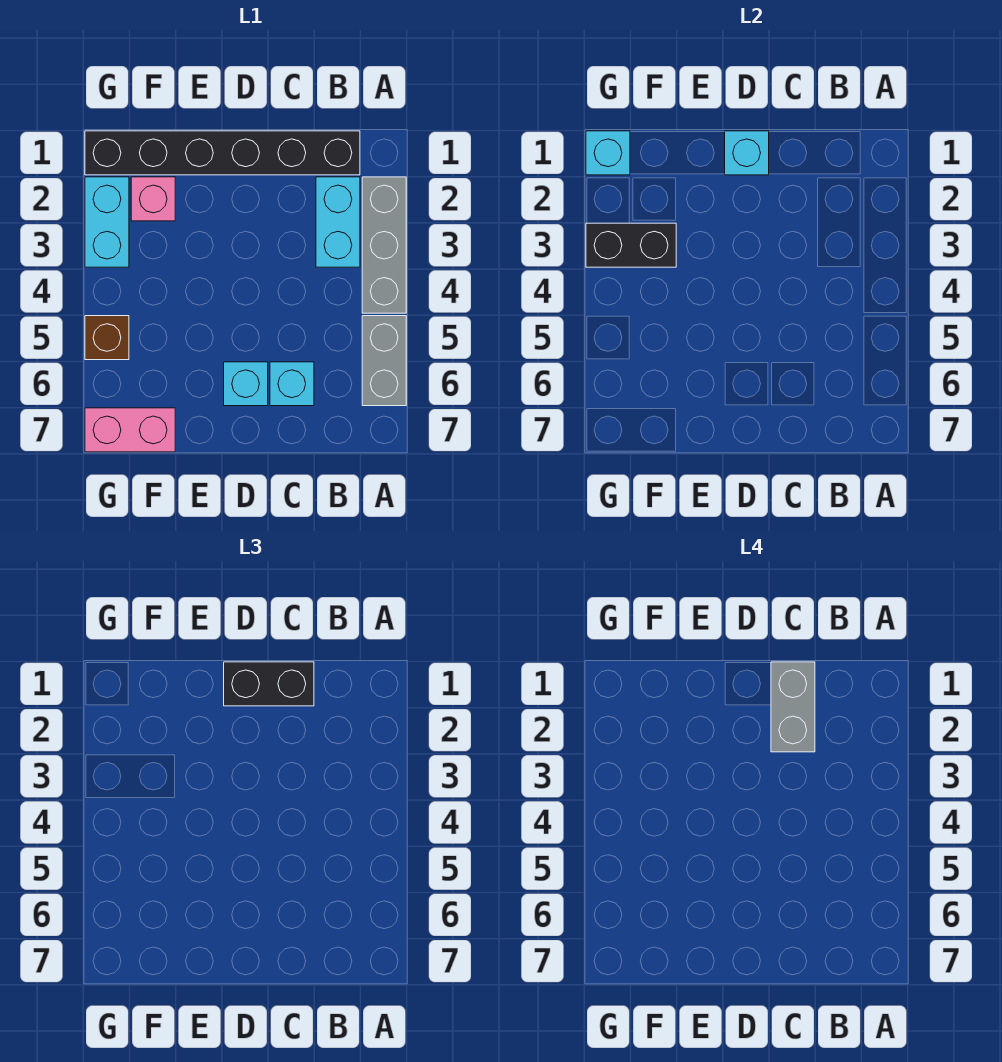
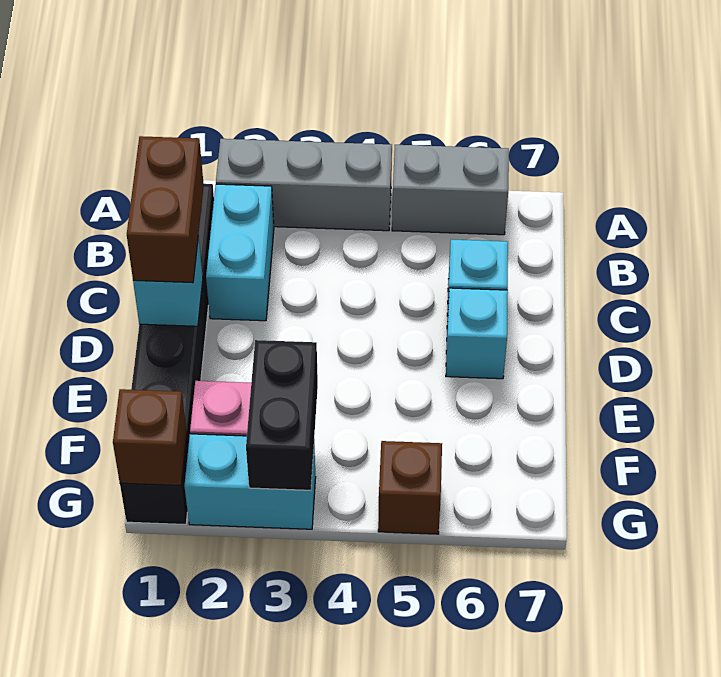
cyan 1x2 brick [316,177,360,267] -> cyan 1x2 brick turned to [206,184,274,321]
black 1x2 brick [224,662,314,706] -> brown 1x2 brick [127,136,204,283]
grey 1x2 brick [771,662,815,752] -> none
pink 1x2 brick [85,408,175,452] -> none
cyan 1x1 brick [586,131,630,175] -> brown 1x1 brick [113,389,187,486]

